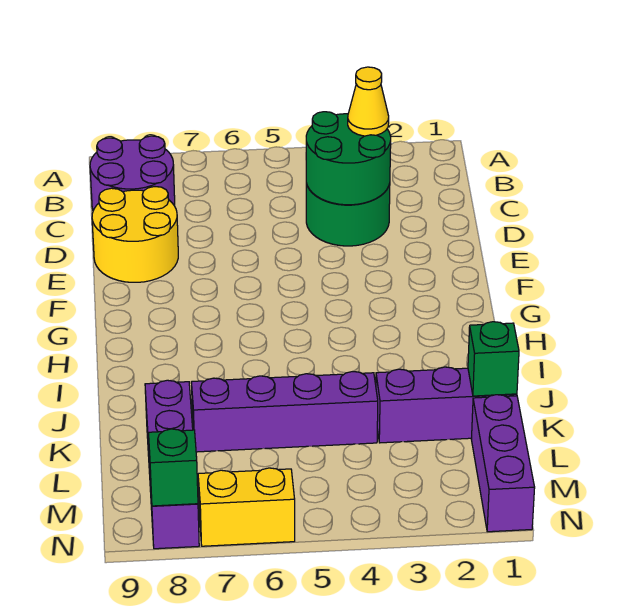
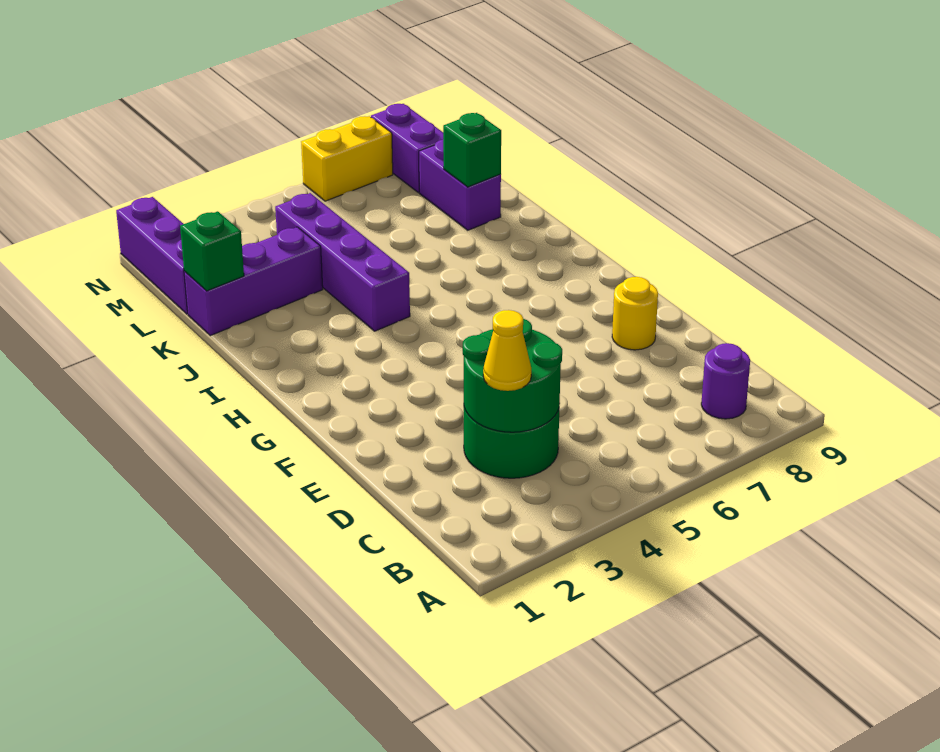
purple 2x2 round brick [90,136,175,211] -> purple 1x1 round brick [701,343,750,419]
yellow 2x2 round brick [92,187,178,282] -> yellow 1x1 round brick [612,277,658,350]
purple 1x4 brick [191,372,378,452] -> purple 1x4 brick turned to [275,193,410,331]
green 1x1 brick [149,429,198,506] -> green 1x1 brick moved to [443,113,501,187]

